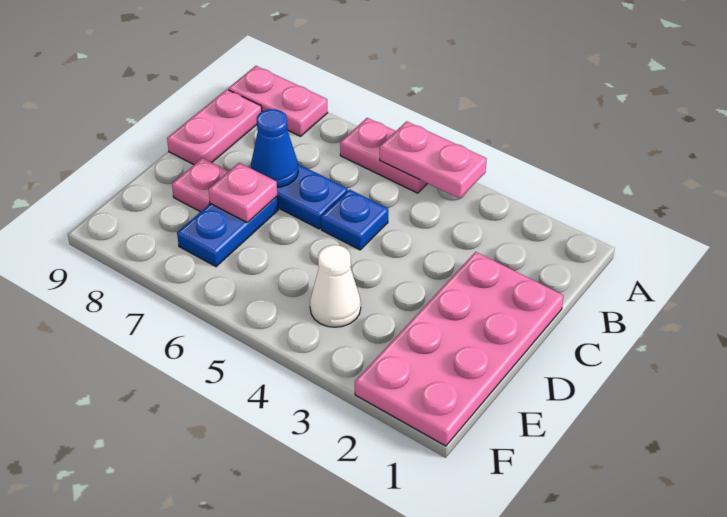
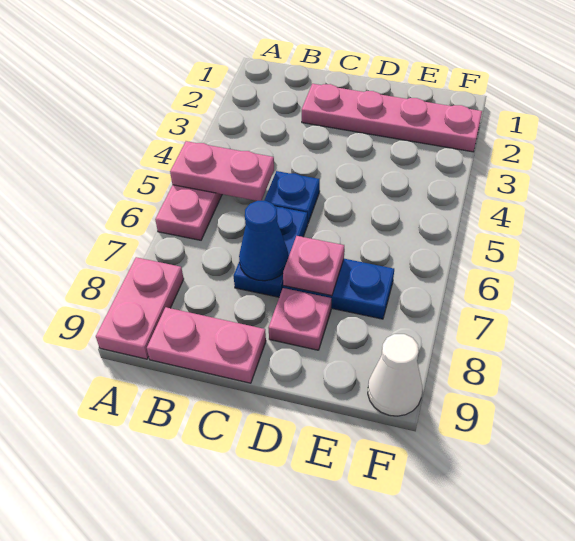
pink 1x2 plate [380,121,487,199] -> pink 1x2 plate turned to [170,141,274,201]
pink 2x4 plate [355,252,564,446] -> pink 1x4 plate [302,84,482,152]
white 1x1 cone [310,245,361,327] -> white 1x1 cone moved to [368,334,422,416]

